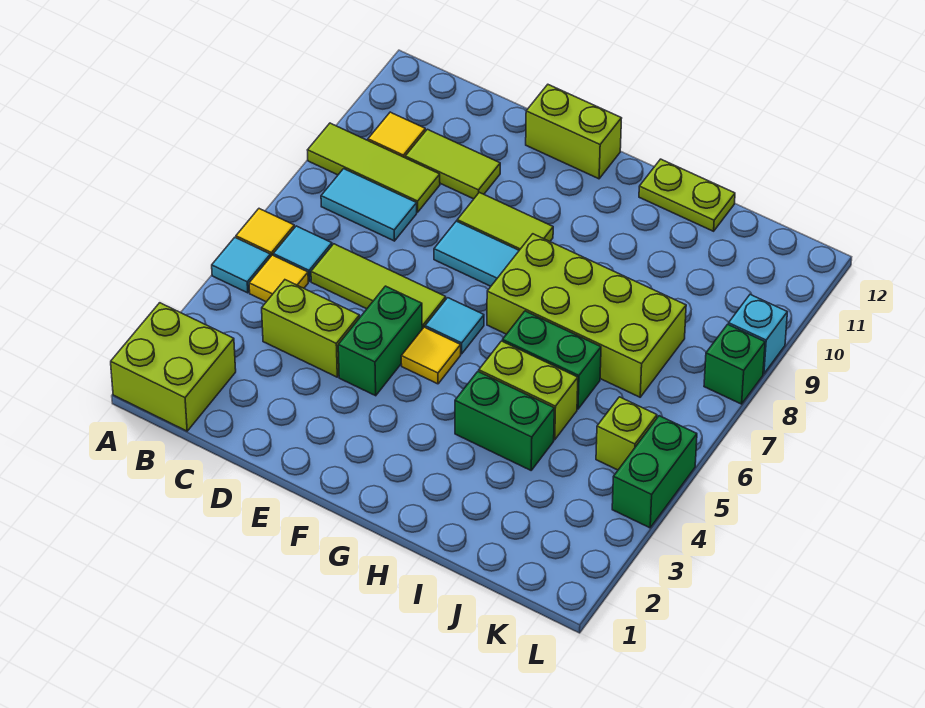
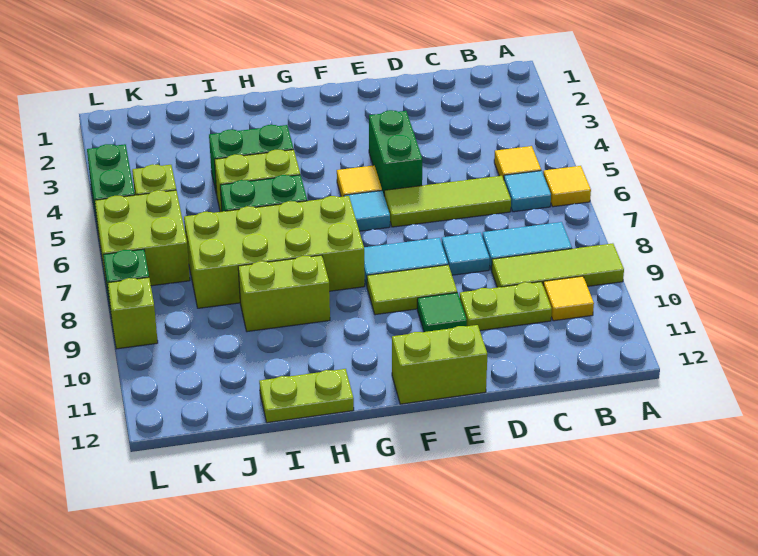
lime 2x2 brick [111,303,236,431] -> lime 2x2 brick moved to [95,190,190,286]
cyan 1x1 tile [212,238,270,293] -> cyan 1x1 tile moved to [442,233,490,275]
lime 1x2 brick [262,280,360,377] -> lime 1x2 brick moved to [238,255,330,332]
lime 1x2 tile [405,129,500,199] -> lime 1x2 plate [460,282,552,331]
none -> green 1x1 tile [417,293,467,332]
cyan 1x1 brick [729,295,787,374] -> lime 1x1 brick [108,277,158,349]

